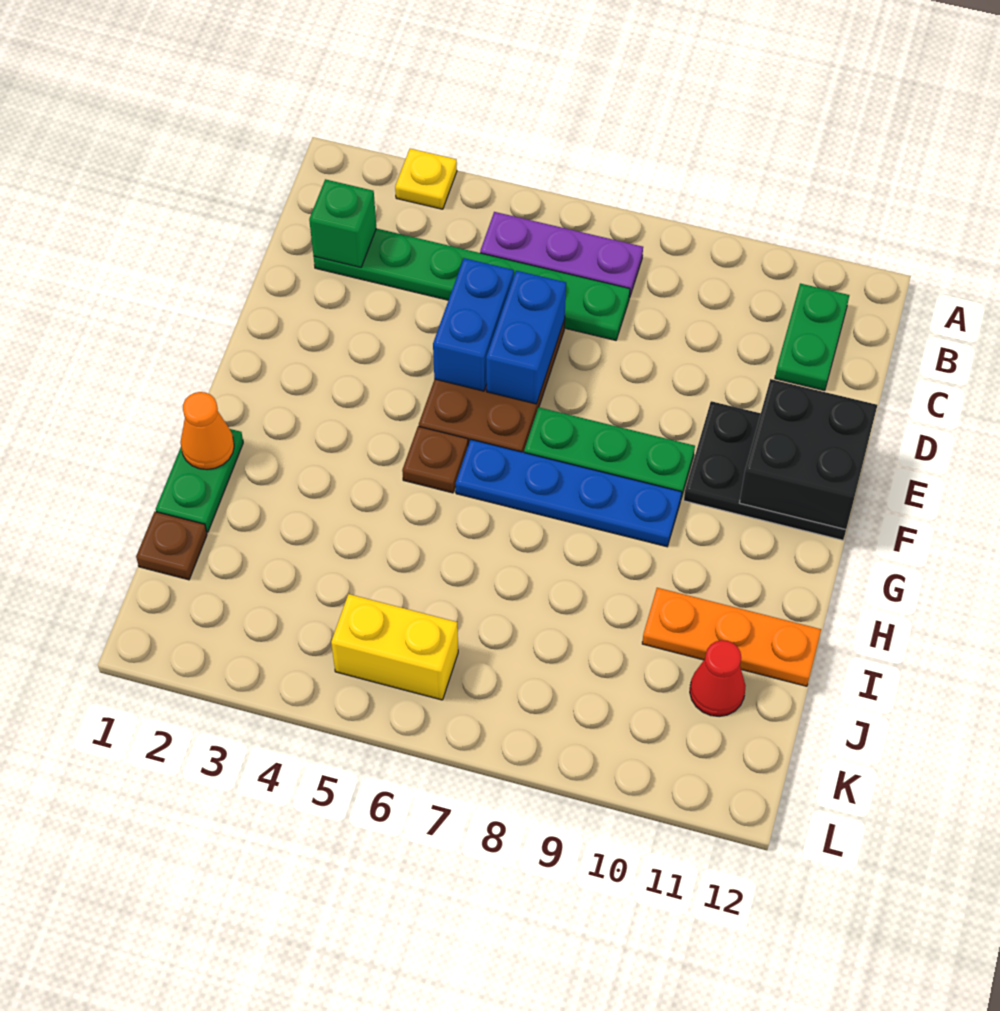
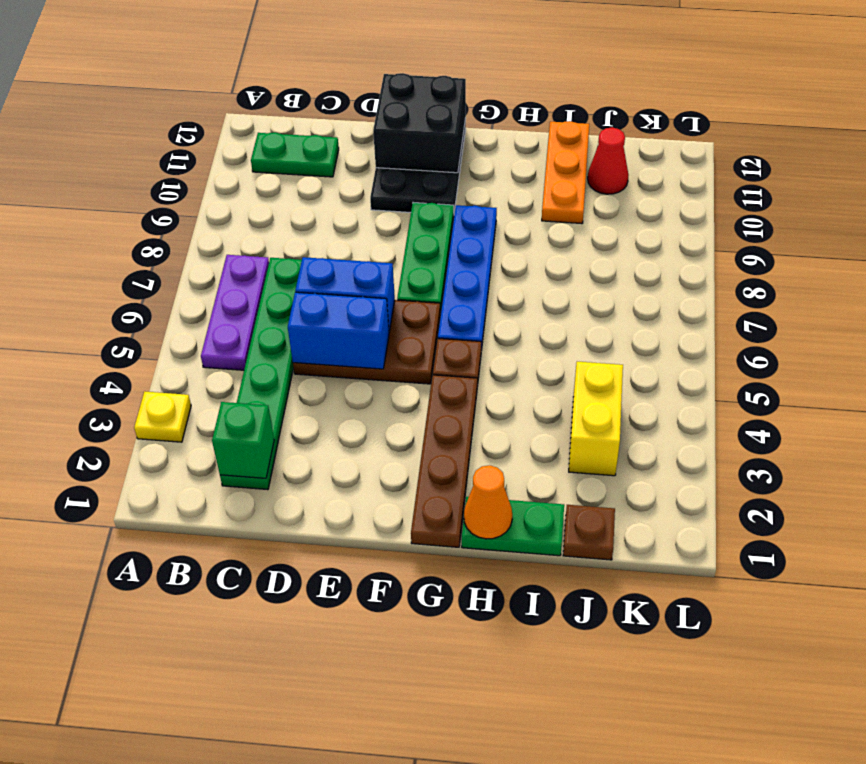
none -> brown 1x4 plate [411,375,477,547]
yellow 1x2 brick [331,594,458,700] -> yellow 1x2 brick moved to [569,362,623,476]

